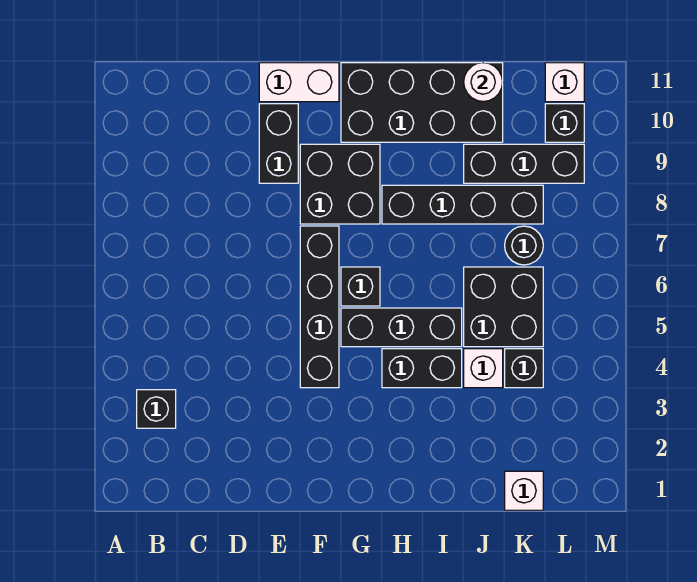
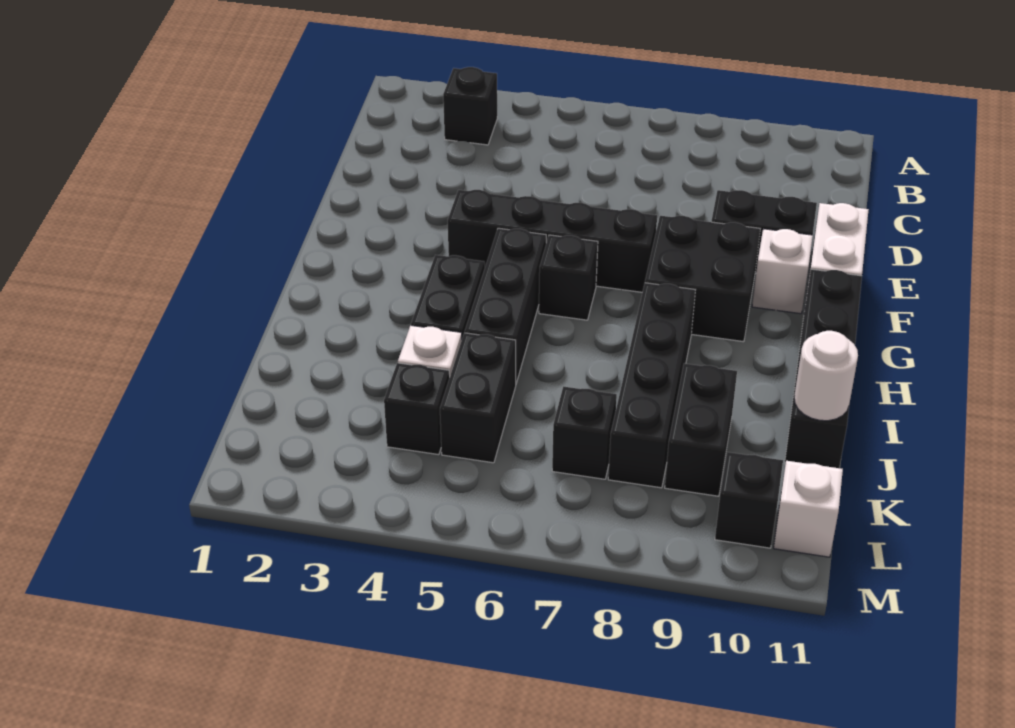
black 2x4 brick [341,63,503,142] -> black 1x4 brick [785,269,862,468]
black 2x2 brick [464,267,543,347] -> black 1x2 brick [440,333,516,463]
black 1x3 brick [464,144,584,183] -> black 1x2 brick [665,363,737,496]
white 1x1 brick [505,471,543,510] -> white 1x1 brick moved to [752,229,813,314]
black 1x1 round brick [505,226,543,265] -> black 1x1 brick [552,386,617,479]

